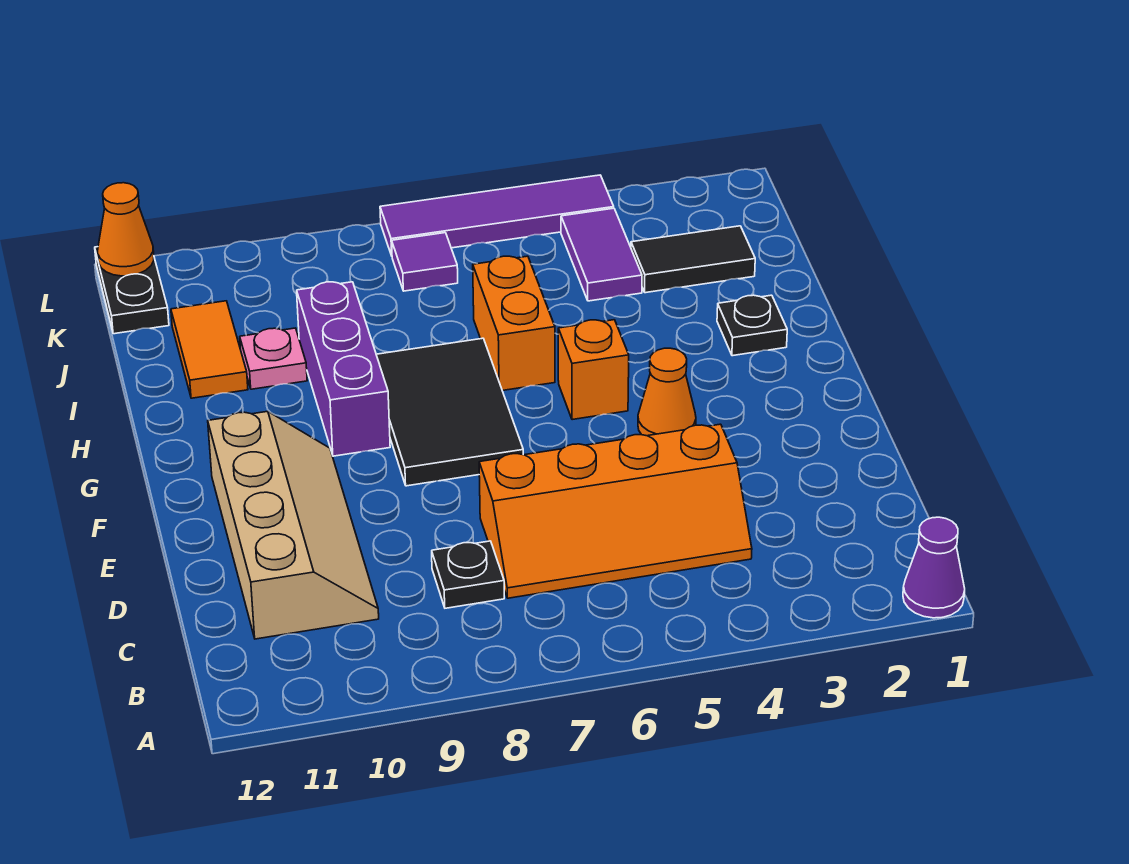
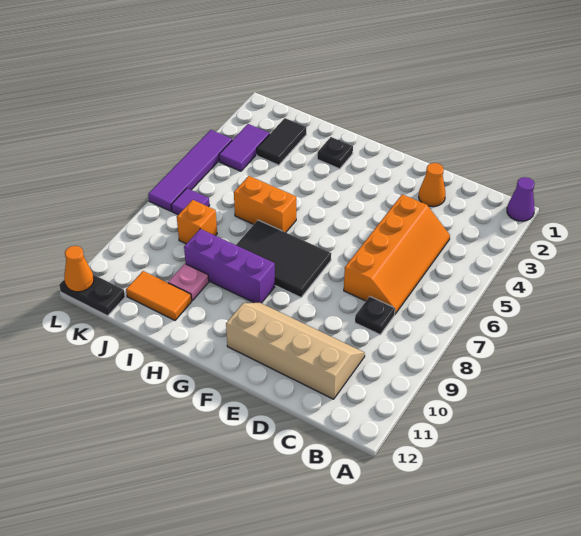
orange 1x1 cone [638,348,696,436] -> orange 1x1 cone moved to [419,163,445,207]
orange 1x1 brick [558,320,629,420] -> orange 1x1 brick moved to [177,200,217,244]
purple 1x2 tile [561,208,642,301] -> purple 1x2 tile turned to [219,124,270,171]

